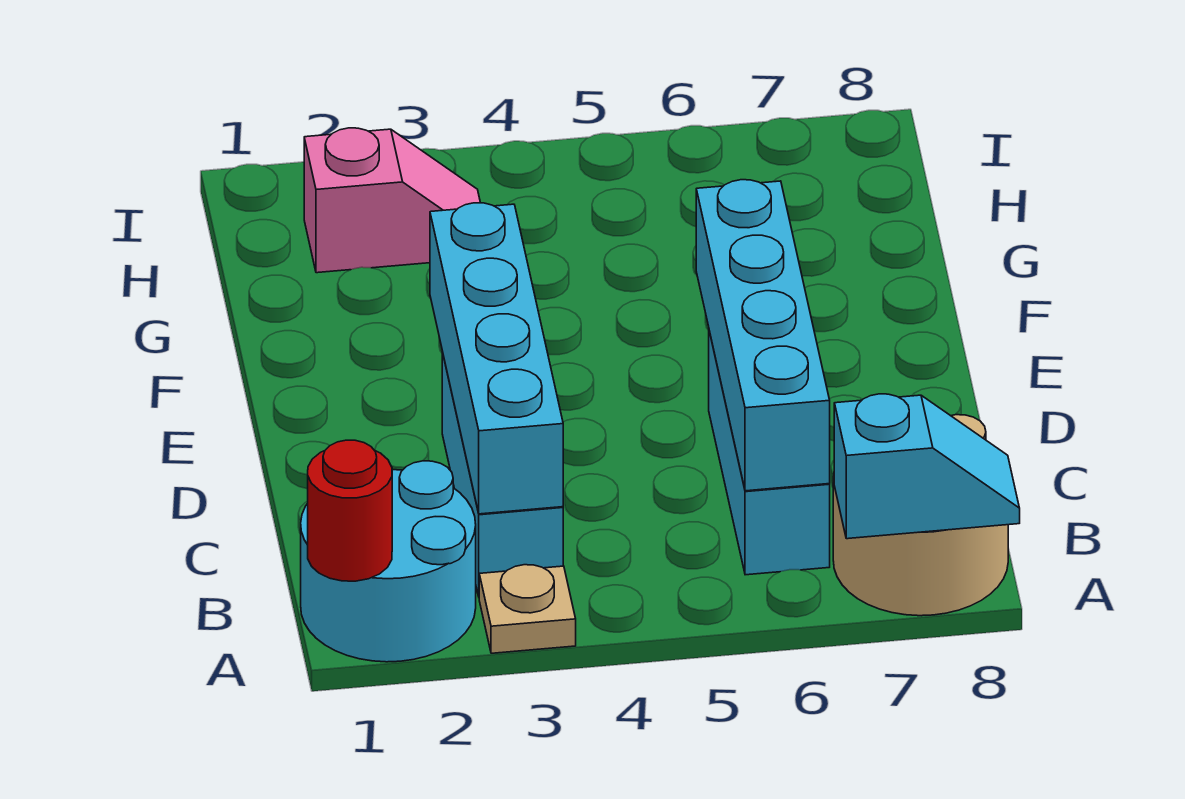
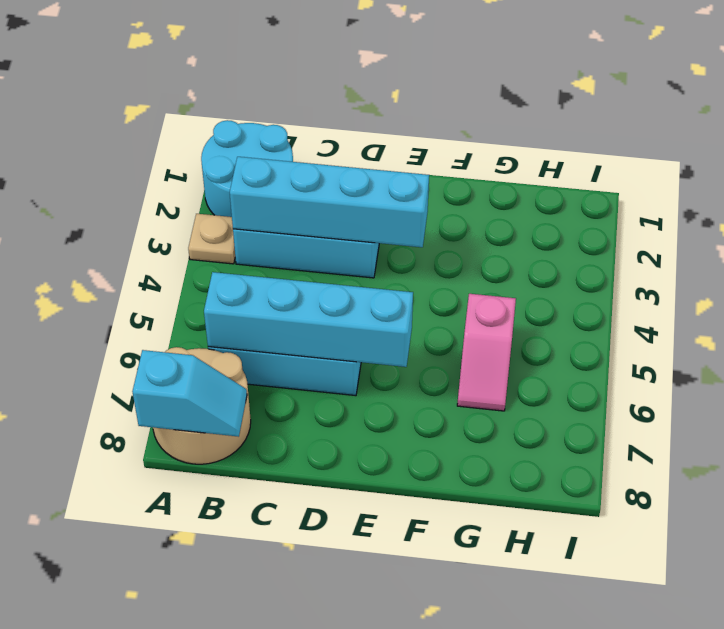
red 1x1 round brick [308,440,392,581] -> none
cyan 1x2 slope [834,394,1020,539] -> cyan 1x2 slope turned to [132,350,247,437]
pink 1x2 slope [304,128,480,273] -> pink 1x2 slope moved to [457,294,516,411]

